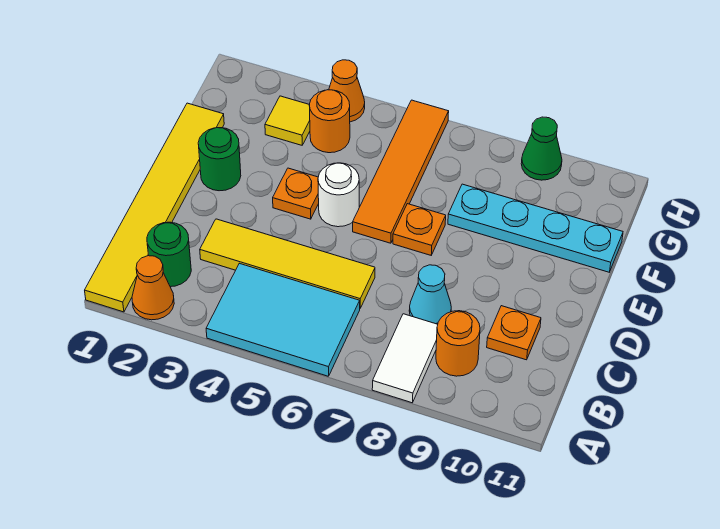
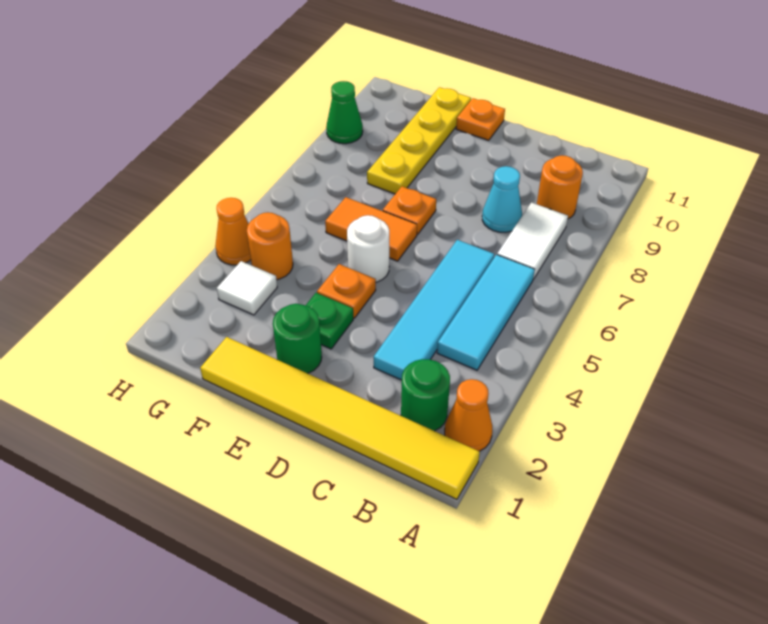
cyan 2x3 tile [206,263,360,376] -> cyan 1x3 tile [437,255,535,370]
white 1x2 tile [372,314,438,403] -> white 1x2 tile turned to [497,202,568,279]
yellow 1x4 tile [200,219,375,308] -> cyan 1x4 tile [374,240,494,380]
orange 1x1 plate [487,306,541,360] -> orange 1x1 plate moved to [456,98,505,140]
none -> green 1x1 plate [306,293,353,349]
orange 1x4 tile [353,100,449,243] -> orange 1x2 tile [325,197,417,261]
cyan 1x4 plate [448,184,623,272] -> yellow 1x4 plate [367,87,471,194]
yellow 1x1 tile [265,96,310,145] -> white 1x1 tile [217,261,277,315]

